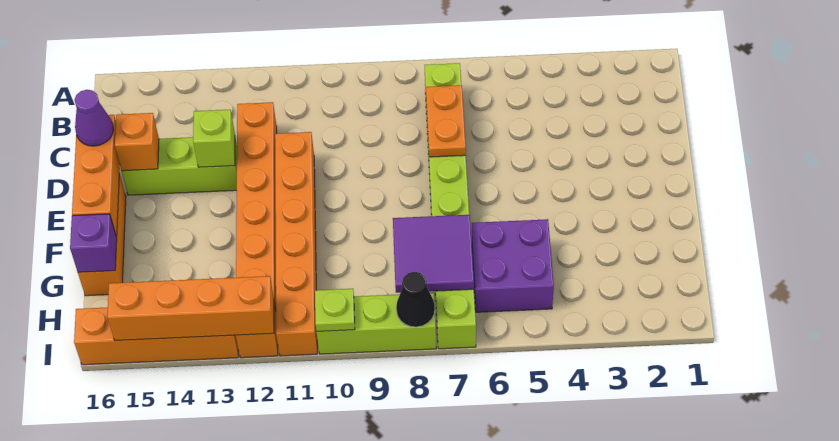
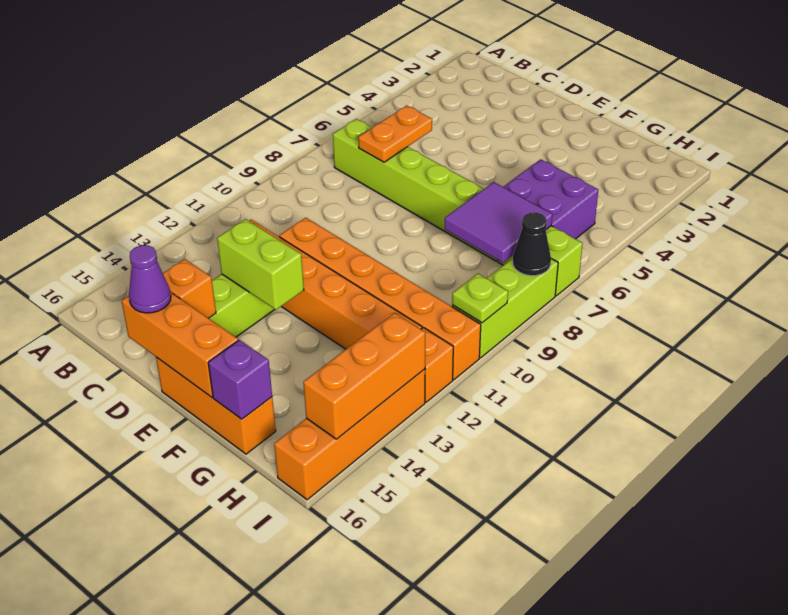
orange 1x2 plate [426,85,466,157] -> orange 1x2 plate turned to [358,105,432,162]
lime 1x1 brick [193,110,235,167] -> lime 1x2 brick [217,219,304,310]
orange 1x4 brick [107,276,274,341] -> orange 1x3 brick [303,313,425,439]

